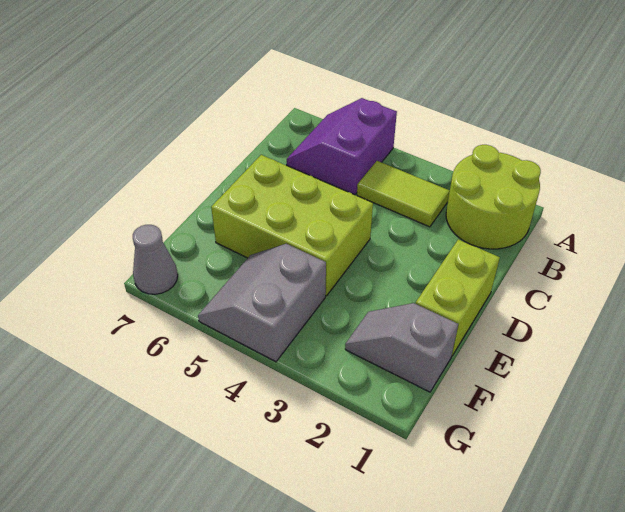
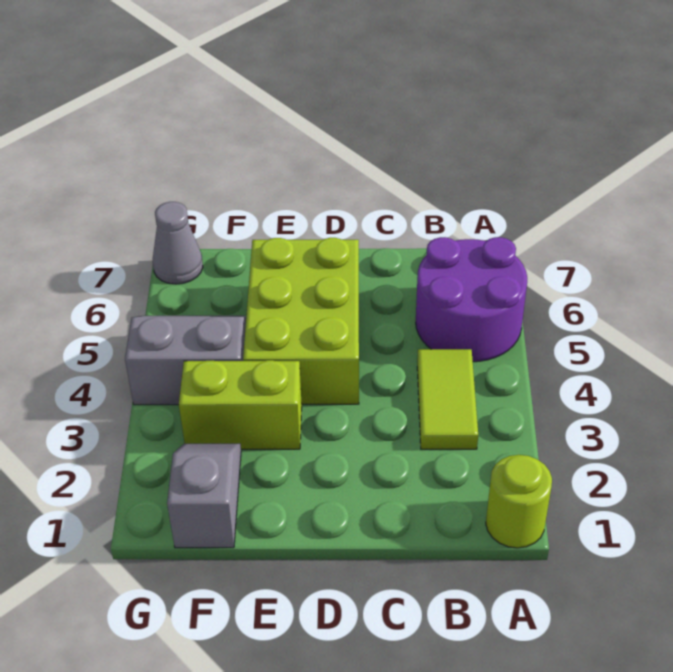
lime 2x2 round brick [446,145,541,249] -> lime 1x1 round brick [486,455,552,548]
purple 2x2 slope [287,98,397,195] -> purple 2x2 round brick [416,237,527,362]
lime 1x2 brick [416,239,500,356] -> lime 1x2 brick moved to [179,360,302,449]

